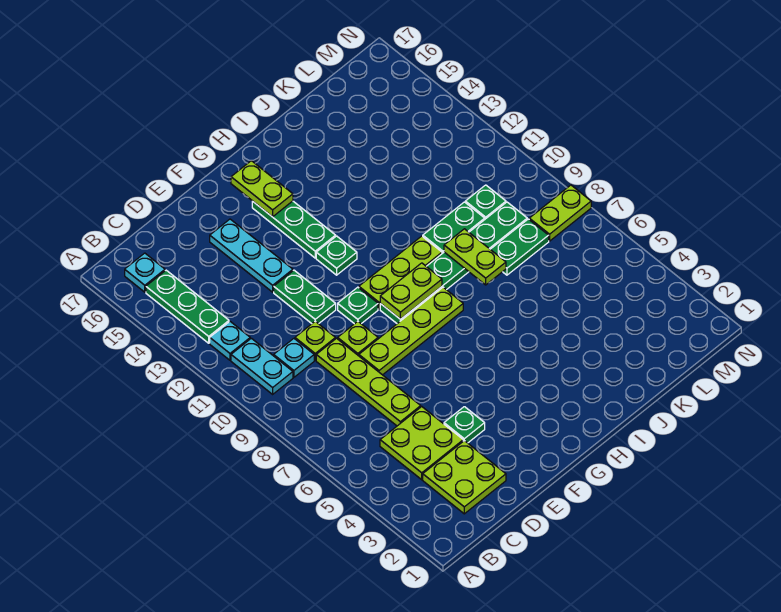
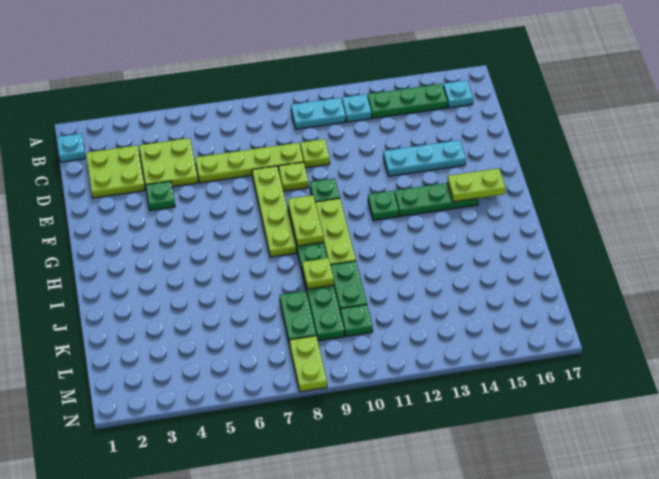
cyan 1x1 plate [274,339,314,377] -> cyan 1x1 plate moved to [57,134,85,162]
green 1x2 plate [274,270,336,324] -> none
lime 1x2 plate [444,229,506,285] -> lime 1x1 plate [302,258,334,289]

